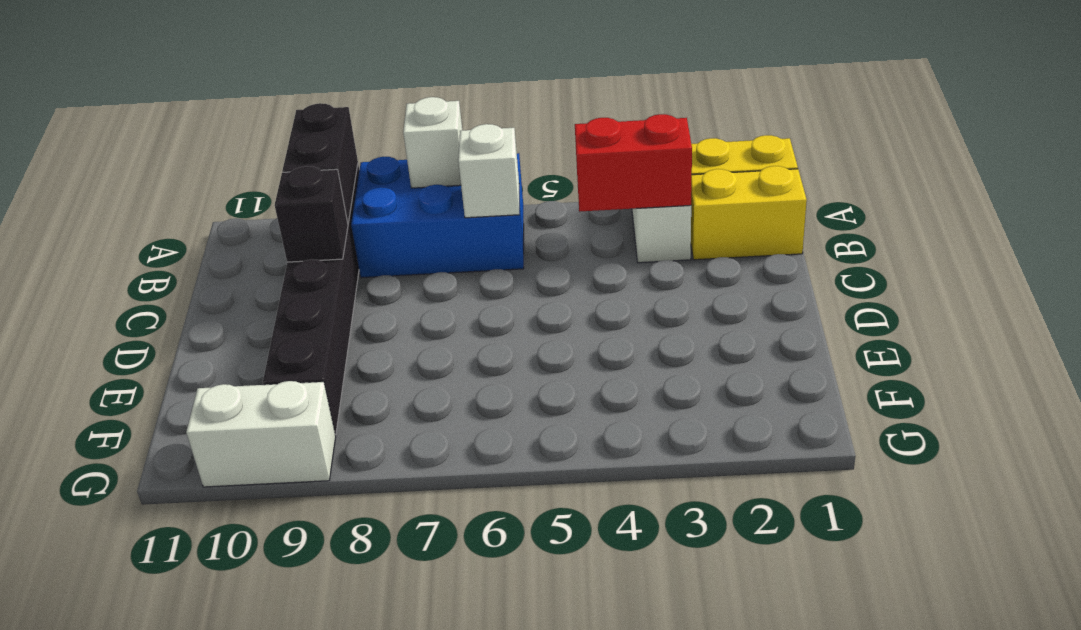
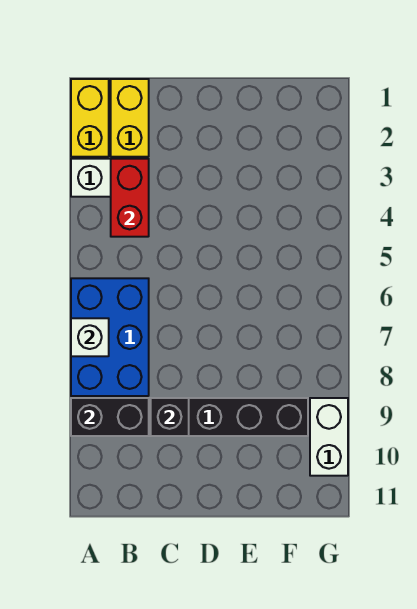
white 1x1 brick [458,124,519,218] -> none

